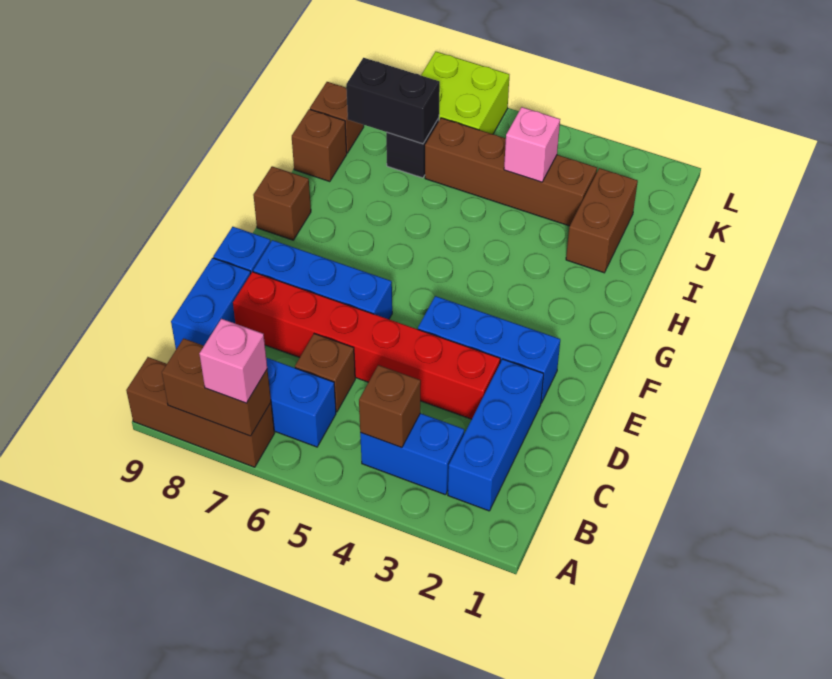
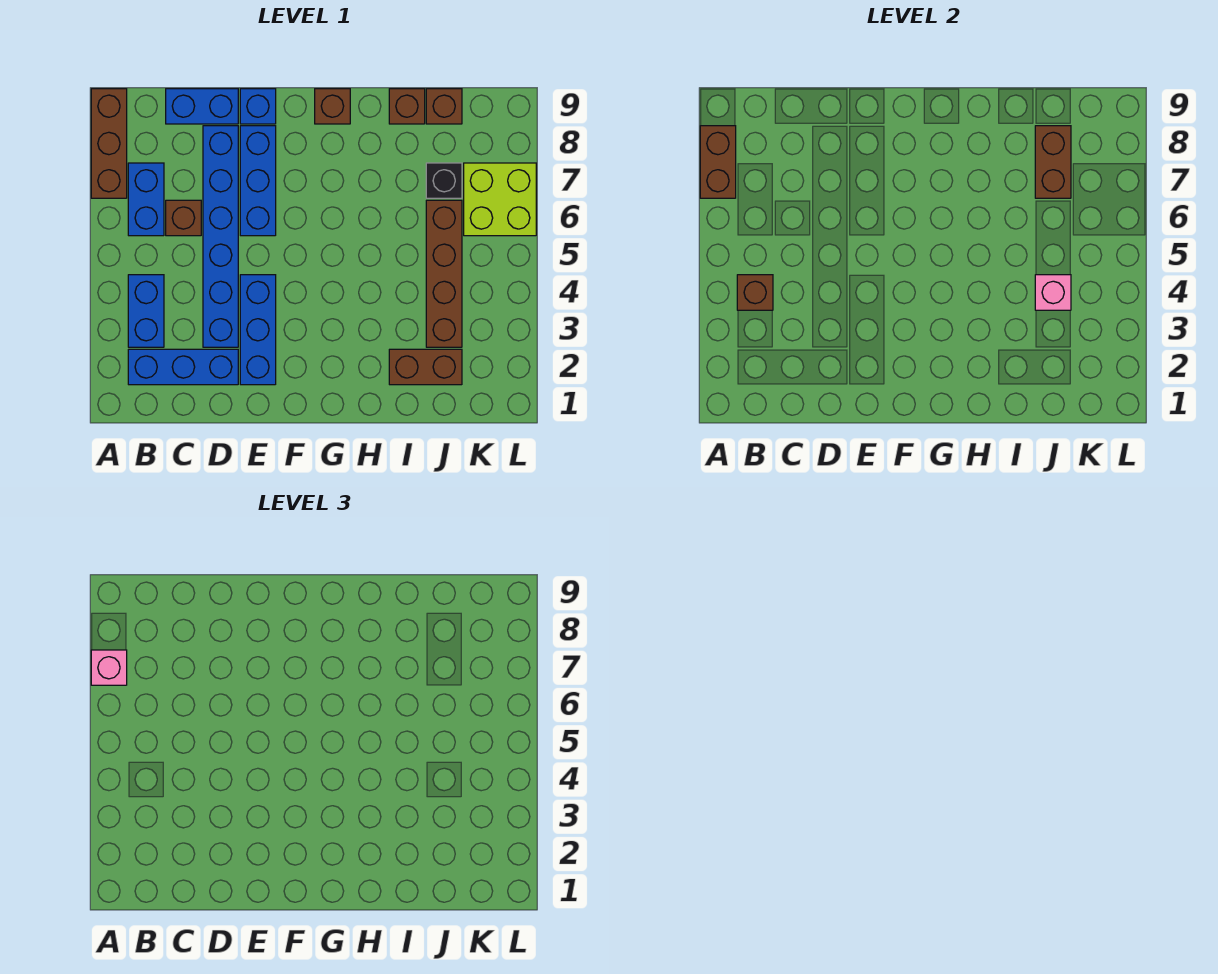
red 1x6 brick [233,272,500,419] -> blue 1x6 brick [203,126,238,347]
black 1x2 brick [346,58,440,144] -> brown 1x2 brick [1035,126,1071,198]

